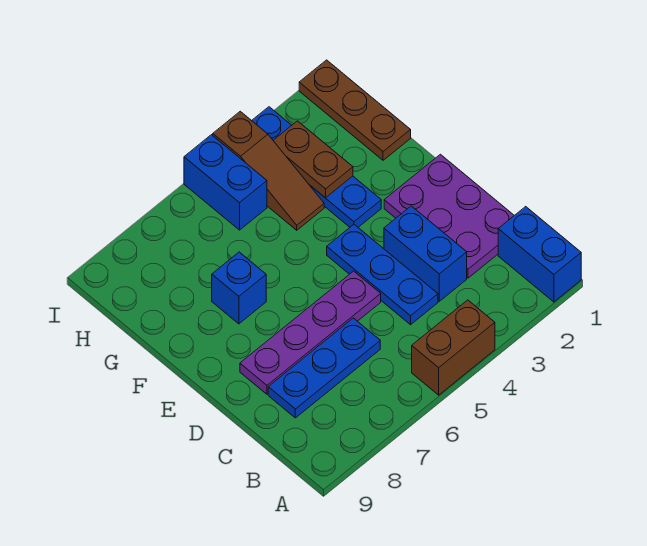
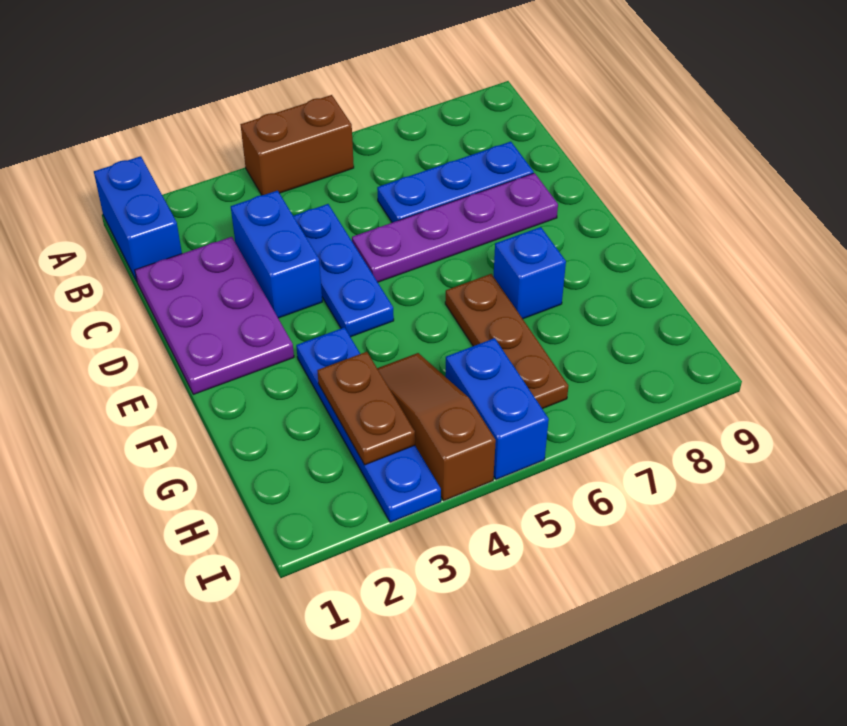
brown 1x3 plate [299,60,411,160] -> brown 1x3 plate moved to [445,274,568,409]

